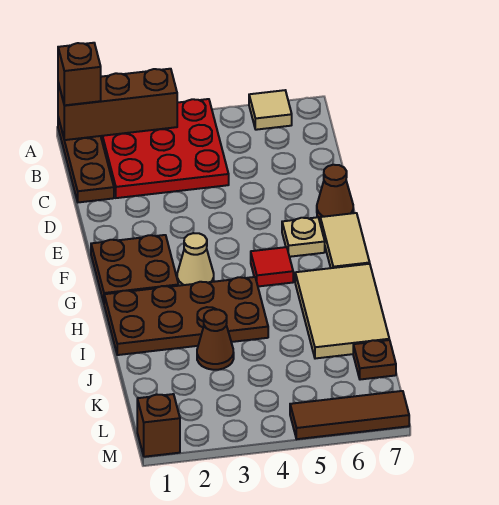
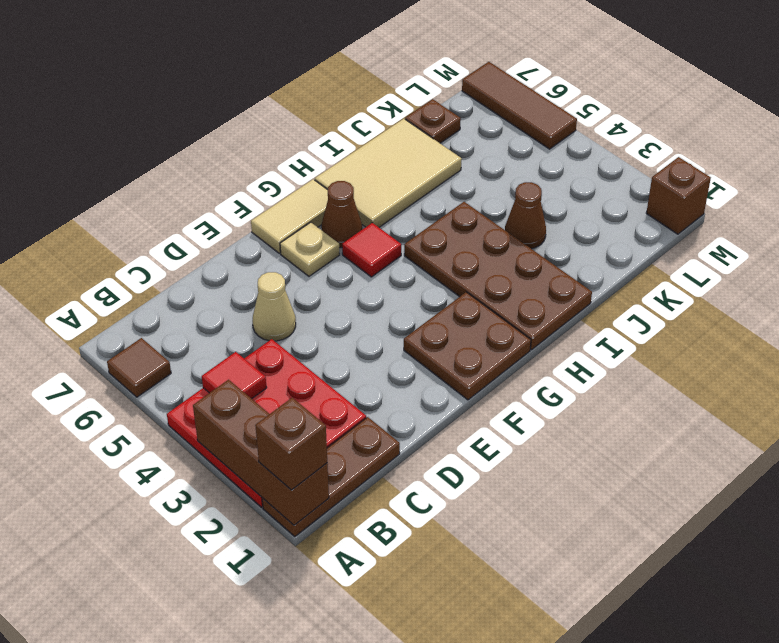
tan 1x1 tile [249,90,292,130] -> brown 1x1 tile [107,338,171,397]
none -> red 1x1 tile [202,352,267,399]
brown 1x1 cone [317,165,353,219] -> brown 1x1 cone moved to [321,181,362,248]
tan 1x1 cone [177,233,214,286] -> tan 1x1 cone moved to [252,272,296,341]

